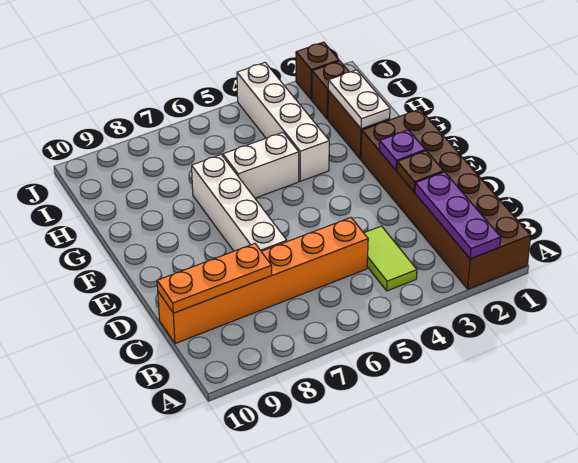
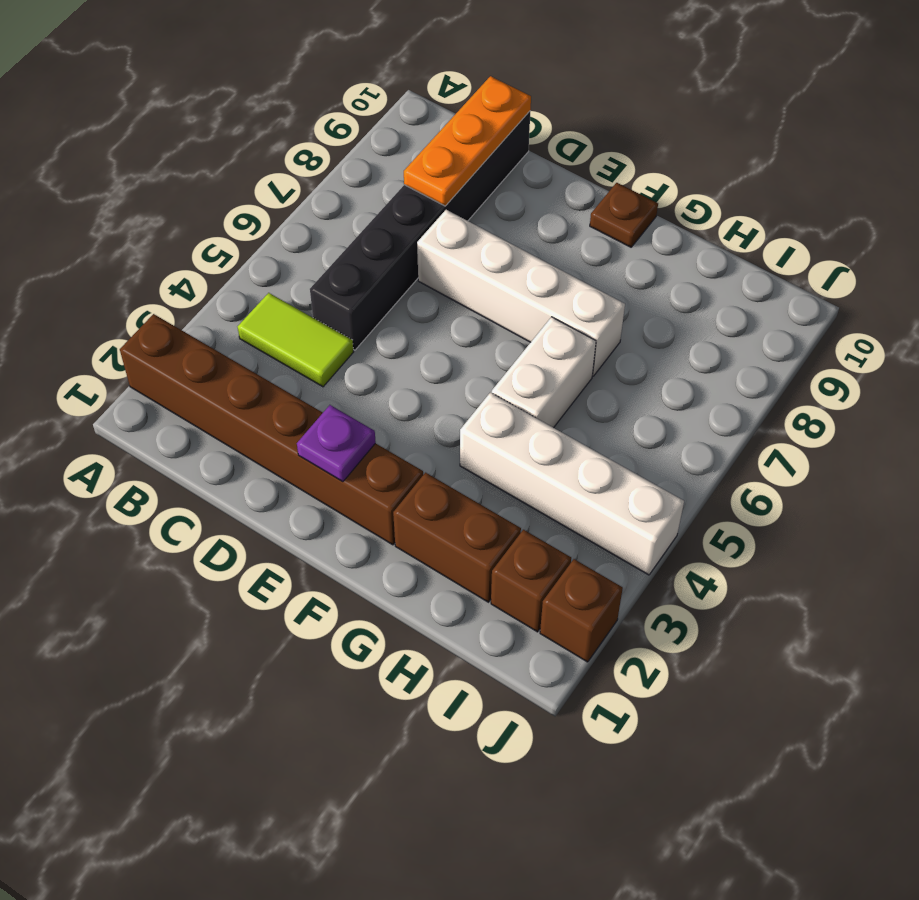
brown 2x6 brick [361,109,531,289] -> brown 1x6 brick [120,314,423,545]
purple 1x3 plate [415,172,501,259] -> none
orange 1x6 brick [158,218,368,344] -> black 1x6 brick [310,111,530,350]
brown 1x1 plate [397,151,444,192] -> brown 1x1 plate moved to [590,183,658,247]
white 1x2 plate [328,70,390,129] -> none

